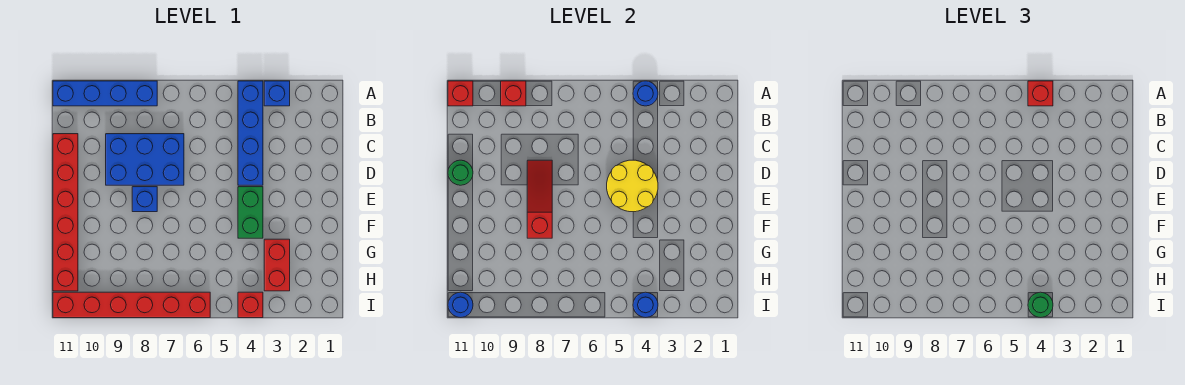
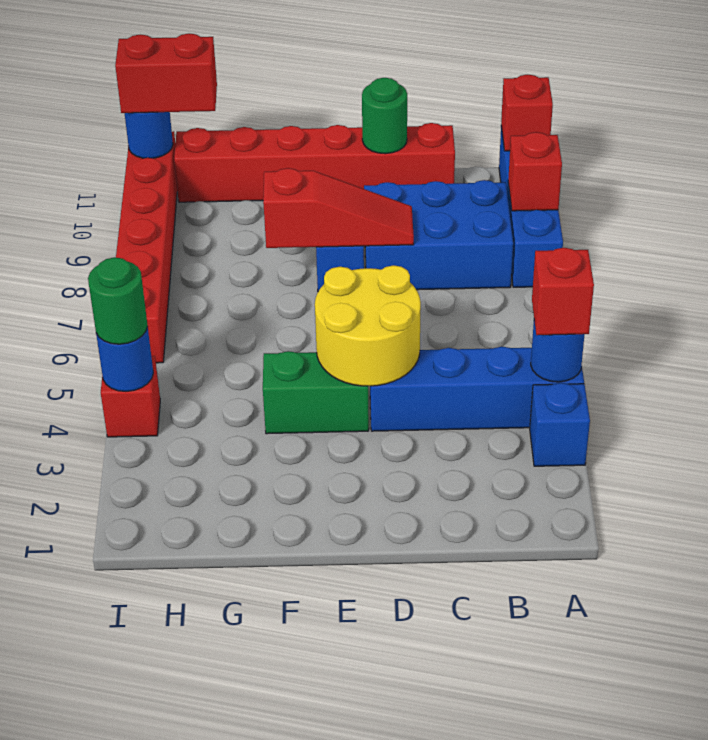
blue 2x3 brick [106,134,184,185] -> blue 2x3 brick turned to [364,180,513,290]
red 1x2 brick [264,239,290,291] -> red 1x2 brick moved to [115,33,217,113]

